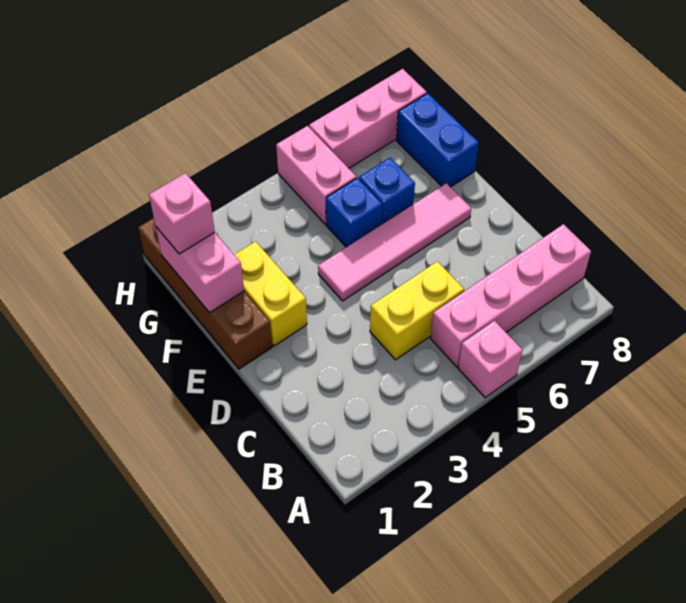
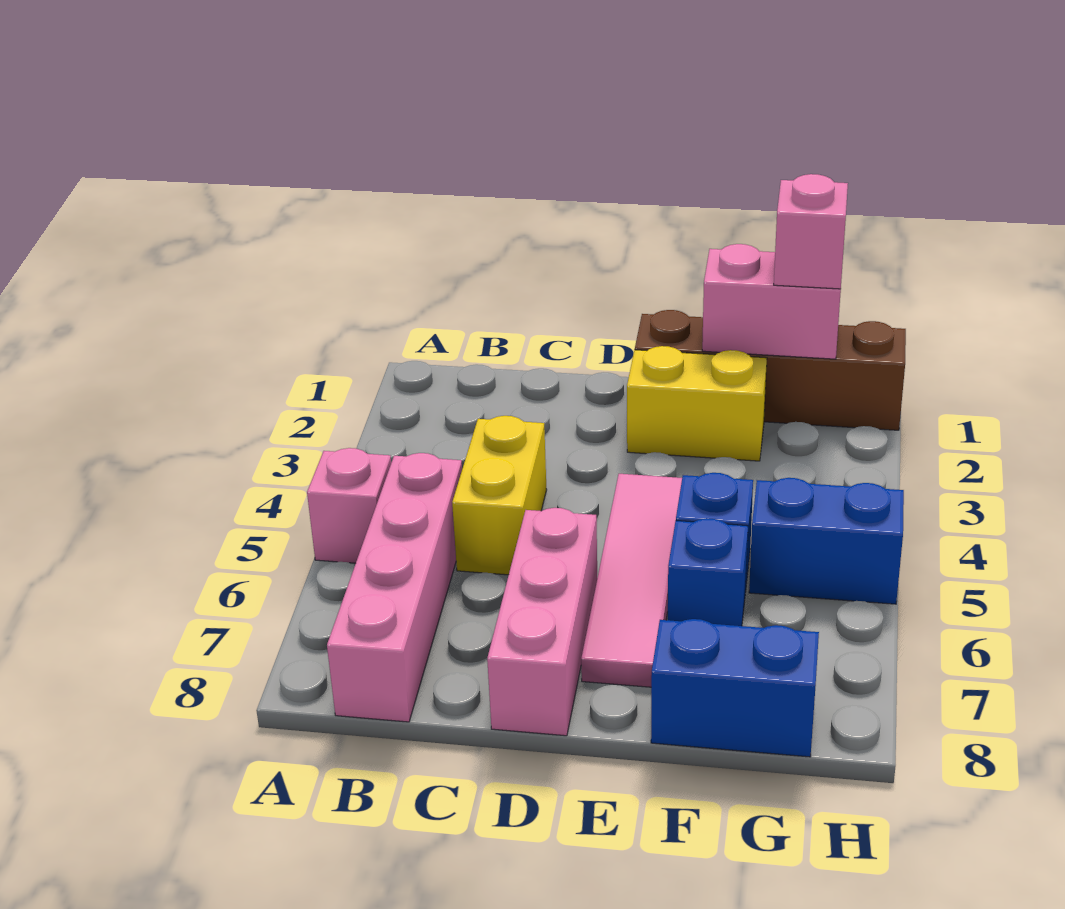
pink 1x2 brick [276,126,356,224] -> blue 1x2 brick [749,478,904,604]
pink 1x3 brick [309,69,427,168] -> pink 1x3 brick moved to [487,508,597,736]

